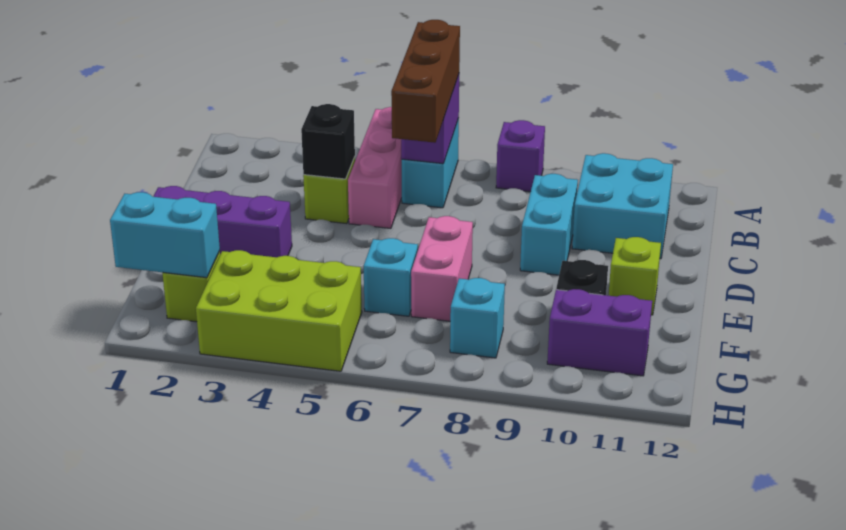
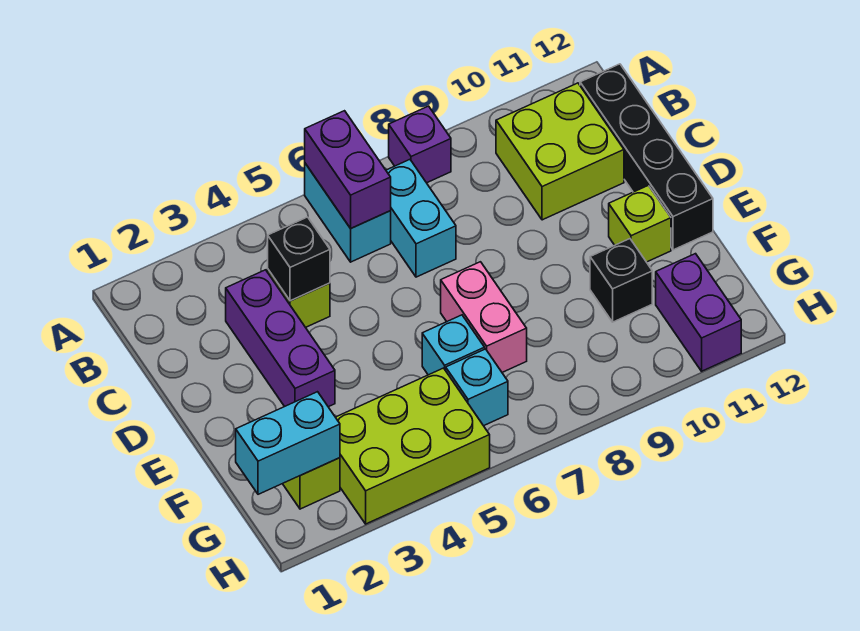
pink 1x3 brick [348,107,402,228] -> none
brown 1x3 brick [391,20,460,143] -> none
cyan 2x2 brick [572,153,673,259] -> lime 2x2 brick [496,83,624,220]
none -> black 1x4 brick [580,64,713,250]
cyan 1x2 brick [520,174,578,275] -> cyan 1x2 brick moved to [386,160,456,277]
purple 1x3 brick [153,186,292,257] -> purple 1x3 brick turned to [226,270,335,407]
cyan 1x1 brick [450,278,505,358] -> cyan 1x1 brick moved to [446,349,508,426]
purple 1x2 brick [547,289,652,376] -> purple 1x2 brick turned to [656,254,741,371]

